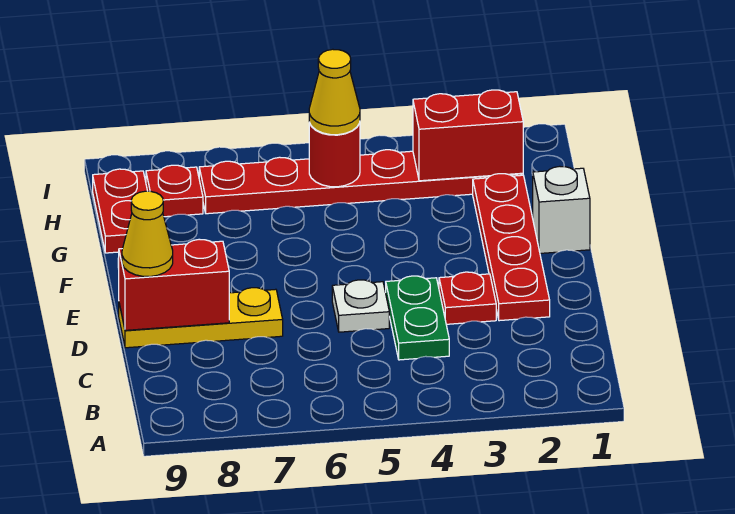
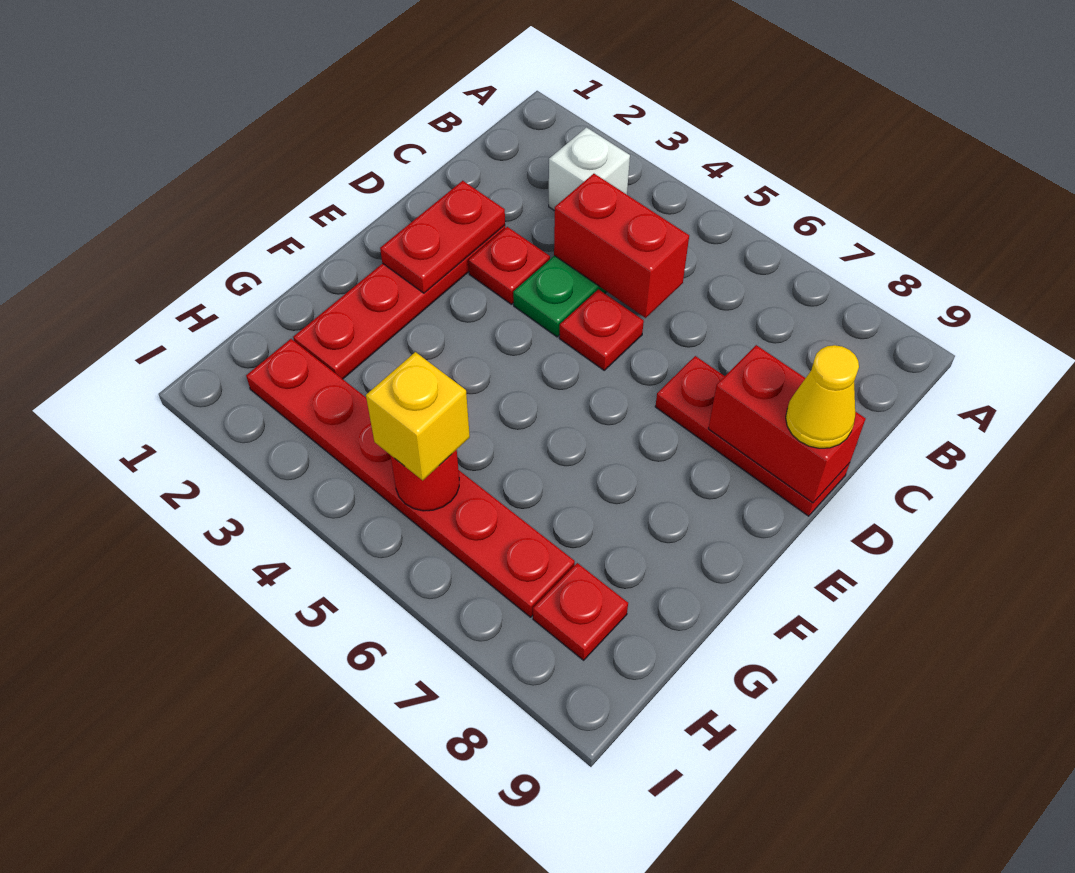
white 1x1 plate [332,280,389,332] -> red 1x1 plate [559,289,644,370]
yellow 1x3 plate [119,288,283,348] -> red 1x3 plate [655,356,850,516]
white 1x1 brick [533,166,590,253] -> white 1x1 brick moved to [549,128,630,211]
red 1x2 plate [93,169,147,253] -> red 1x2 plate moved to [380,181,505,293]
red 1x2 brick [413,90,523,181] -> red 1x2 brick moved to [554,174,689,318]
yellow 1x1 cone [309,49,360,135] -> yellow 1x1 brick [366,352,470,480]

